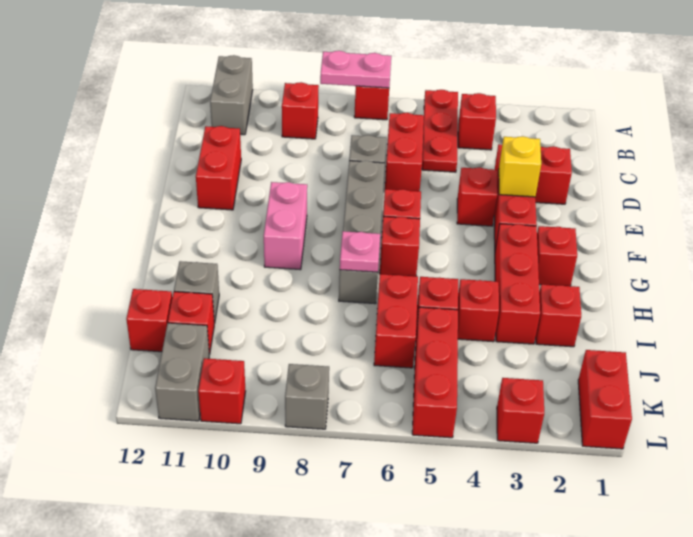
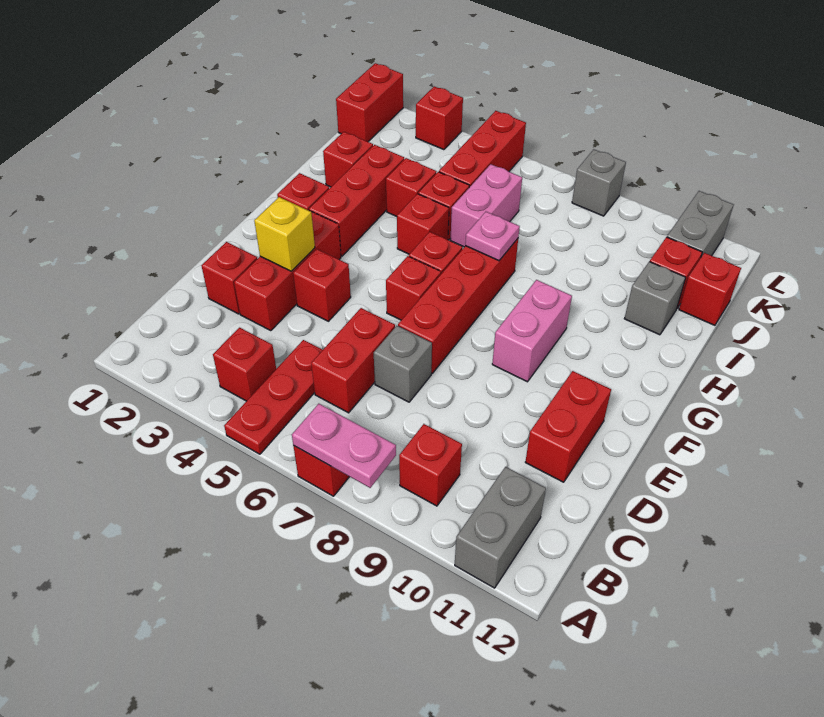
grey 1x4 brick [339,161,385,304] -> red 1x4 brick [398,239,518,373]
red 1x2 brick [374,274,418,368] -> pink 1x2 brick [450,164,522,247]
red 1x1 brick [198,358,246,424] -> red 1x1 brick moved to [397,194,449,254]

